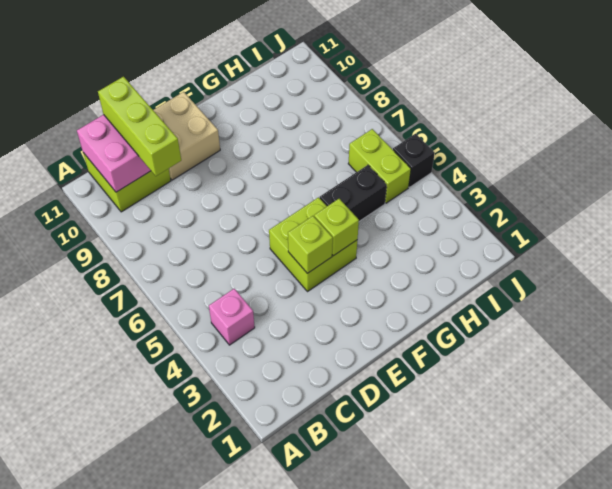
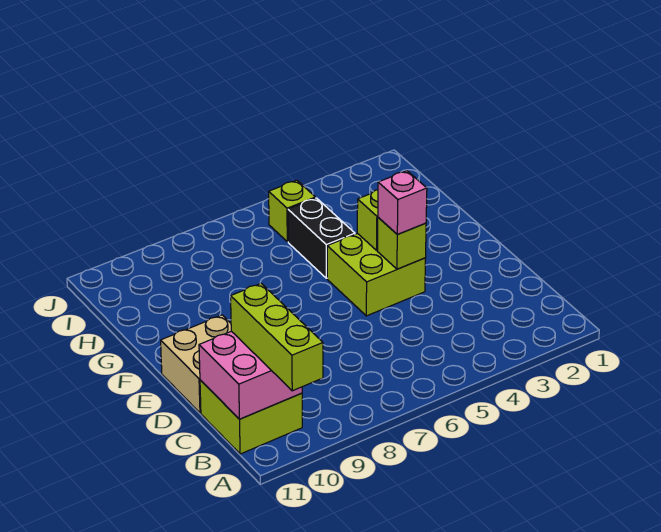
pink 1x1 brick [209,289,255,345] -> pink 1x1 brick moved to [378,171,427,234]
lime 1x3 brick [98,77,181,176] -> lime 1x3 brick turned to [231,283,323,391]
lime 1x2 brick [348,129,411,203] -> lime 1x1 brick [269,180,315,242]
black 1x1 brick [393,134,435,187] -> none

